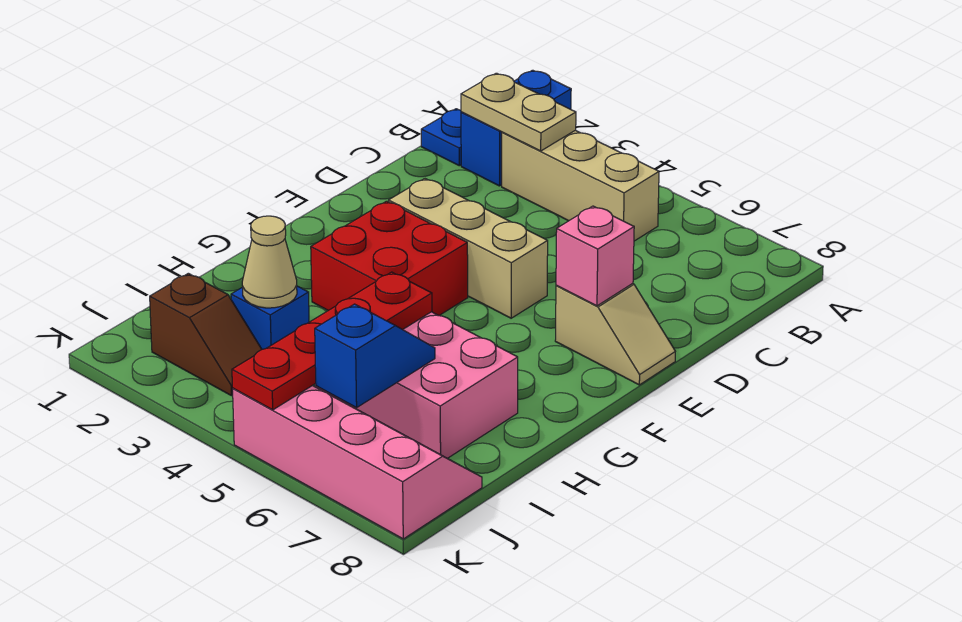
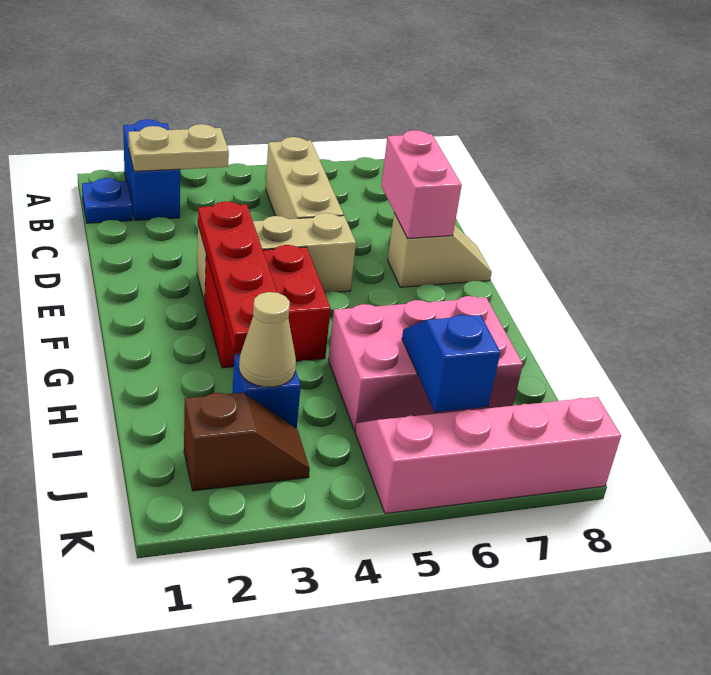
tan 1x3 brick [502,130,659,241] -> tan 1x3 brick turned to [266,137,344,219]
pink 1x1 brick [556,206,634,306] -> pink 1x2 brick [381,130,462,239]
red 1x4 plate [232,272,432,410] -> red 1x4 plate moved to [198,201,277,352]

